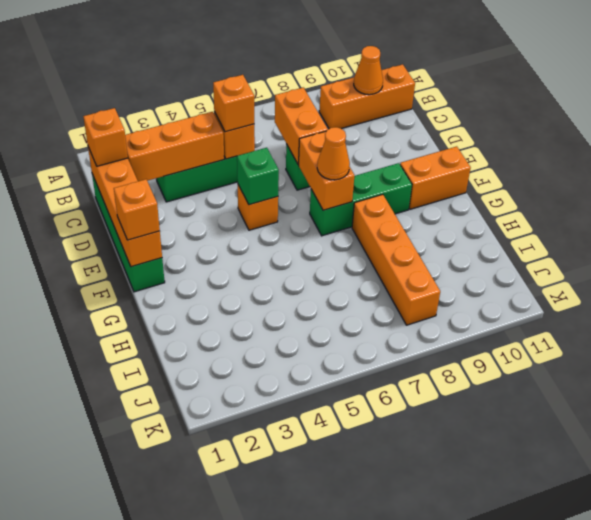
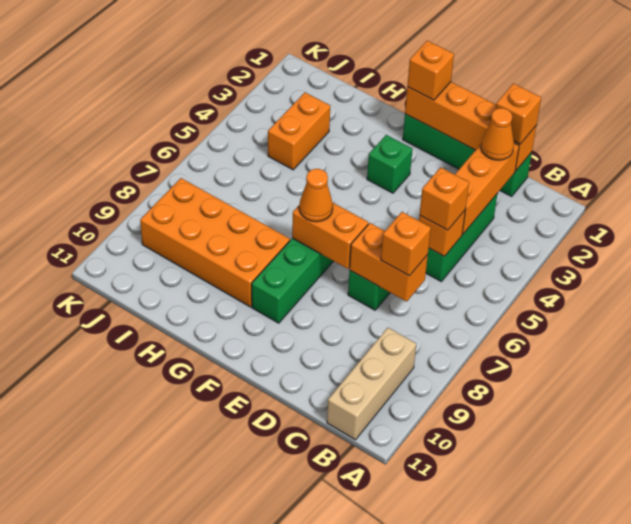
orange 1x3 brick [319,64,415,129] -> tan 1x3 brick [327,328,416,440]
orange 1x1 cone [354,46,383,95] -> orange 1x1 cone moved to [481,108,514,160]
orange 1x1 brick [238,185,278,230] -> orange 1x1 brick moved to [381,212,431,276]
green 1x1 brick [237,148,279,205] -> green 1x1 brick moved to [367,135,412,193]
orange 1x2 brick [400,146,471,209] -> orange 1x2 brick moved to [268,93,330,170]
orange 1x4 brick [352,194,440,325] -> orange 2x4 brick [140,178,290,307]

